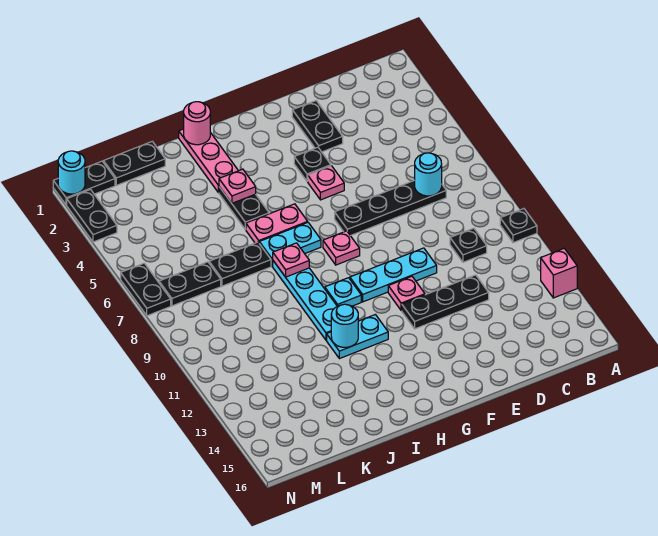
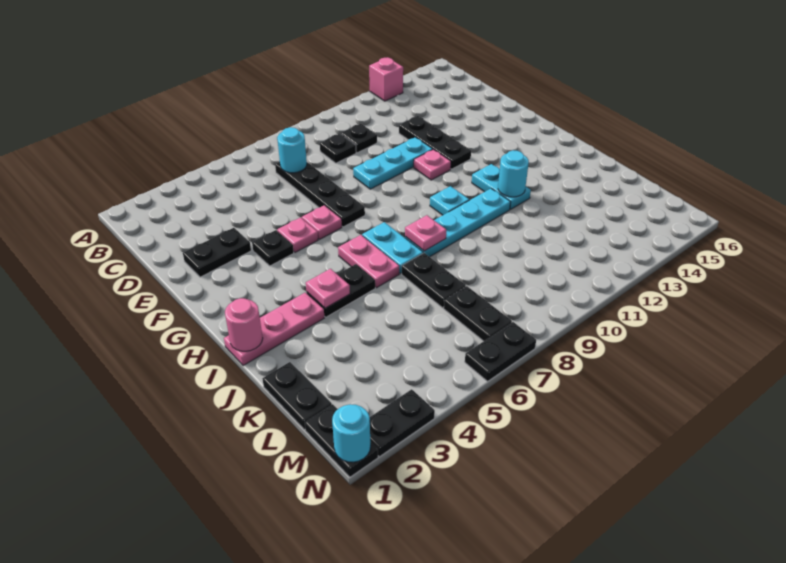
black 1x1 plate [500,209,537,243] -> black 1x1 plate moved to [320,134,356,163]
cyan 1x3 plate [350,248,437,302] -> cyan 1x3 plate turned to [353,137,433,189]
pink 1x1 plate [323,231,360,265] -> pink 1x1 plate moved to [302,205,342,239]

